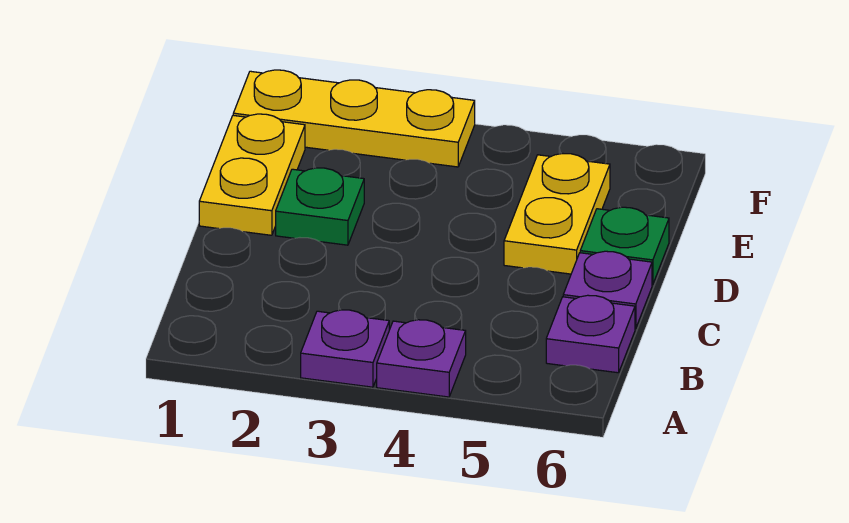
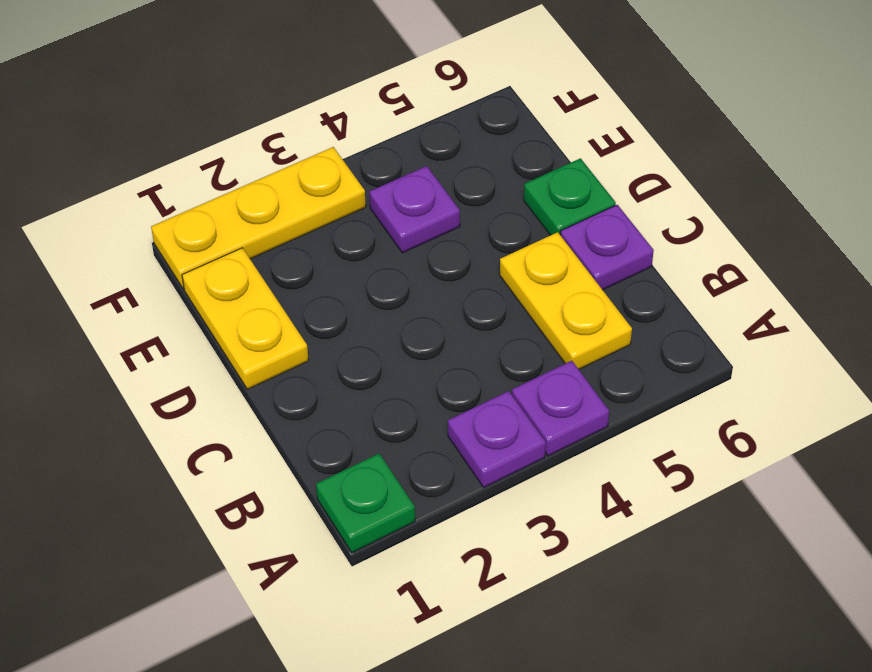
purple 1x1 plate [546,295,635,373] -> purple 1x1 plate moved to [369,166,460,253]
green 1x1 plate [276,168,364,245] -> green 1x1 plate moved to [316,454,415,553]
yellow 1x2 plate [504,154,610,274] -> yellow 1x2 plate moved to [500,232,632,369]

